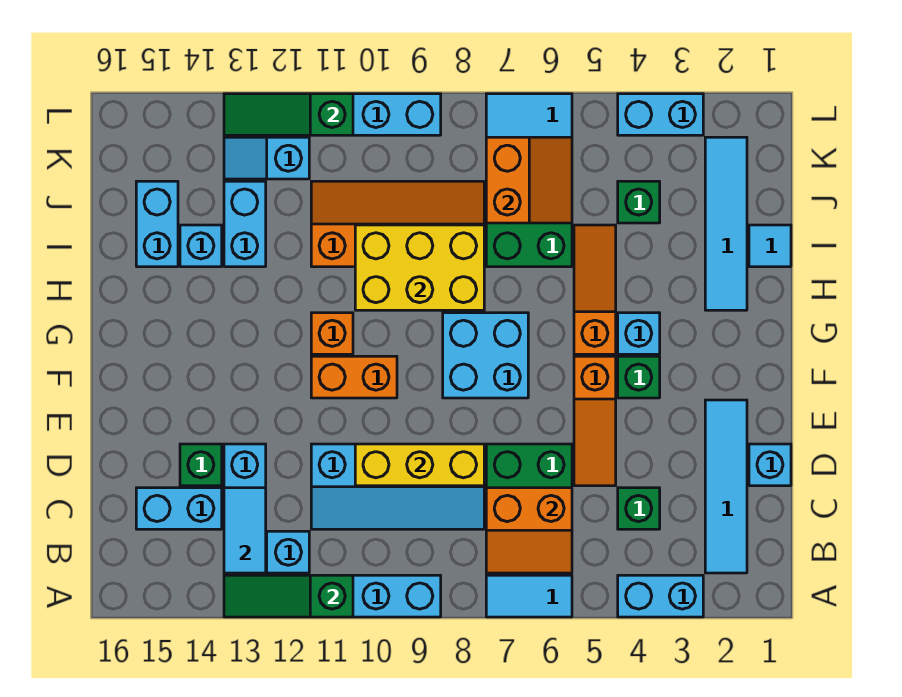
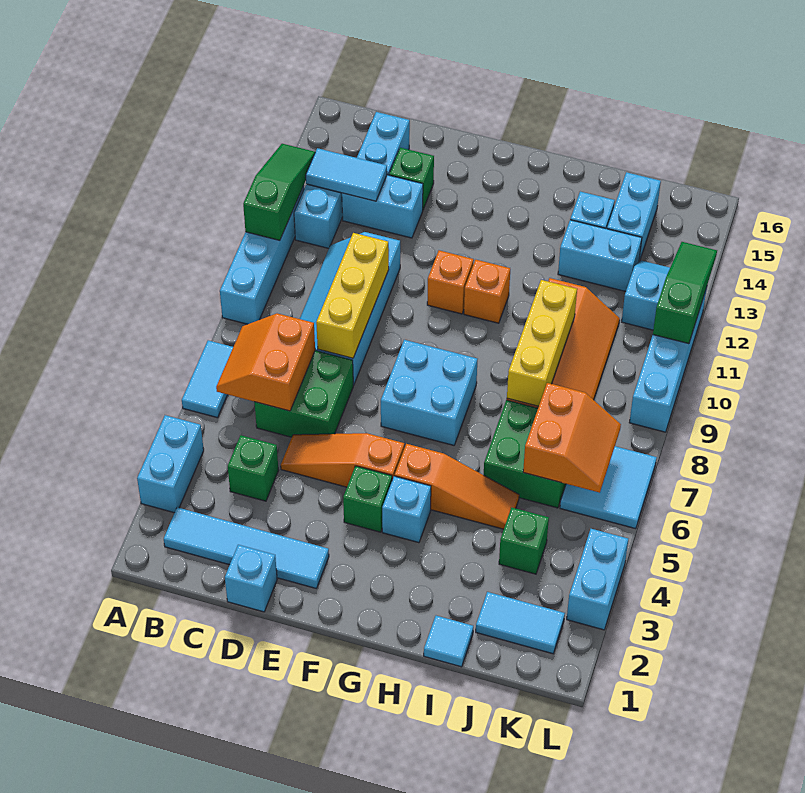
orange 1x2 brick [311,356,397,398] -> orange 1x1 brick [427,250,474,314]
cyan 1x4 tile [705,137,747,310] -> cyan 1x2 tile [476,592,565,654]
yellow 2x3 brick [355,225,484,310] -> yellow 1x3 brick [507,280,577,406]
cyan 1x2 brick [136,181,178,267] -> cyan 1x2 brick turned to [607,172,661,261]
orange 2x2 slope [486,137,572,223] -> orange 2x2 slope turned to [523,383,621,493]

